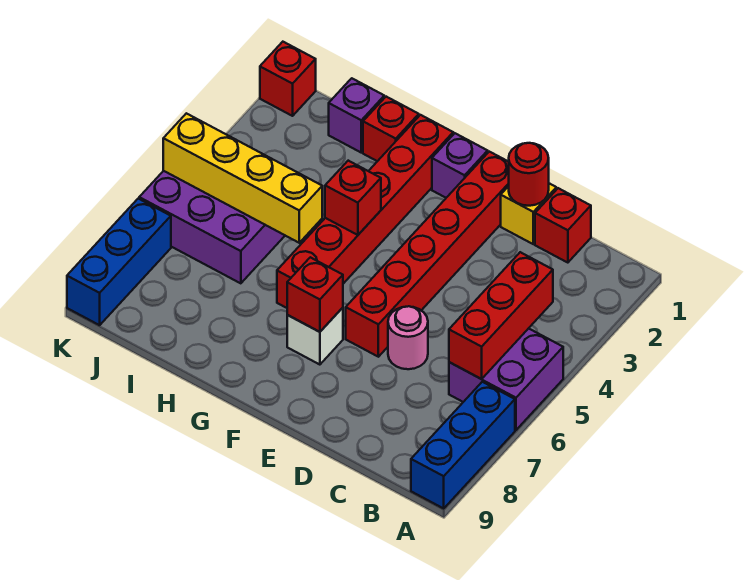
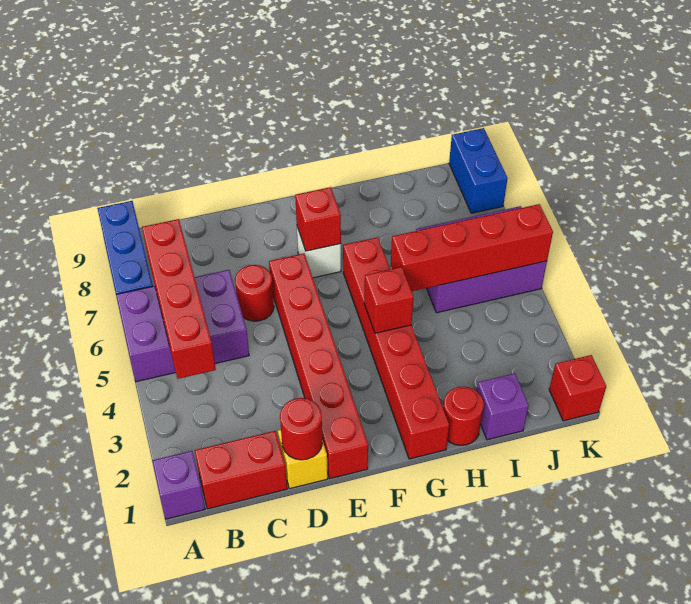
purple 2x2 brick [449,328,563,430] -> purple 2x3 brick [116,270,249,382]
red 1x3 brick [449,252,553,379] -> red 1x4 brick [142,219,216,379]
red 1x1 brick [535,188,591,263] -> red 1x2 brick [195,431,287,509]
pink 1x1 round brick [388,306,428,369] -> red 1x1 round brick [235,265,274,321]
purple 1x1 brick [432,133,488,198] -> purple 1x1 brick moved to [152,451,205,519]
red 1x1 brick [363,97,419,161] -> red 1x1 round brick [443,387,484,445]
yellow 1x4 brick [163,113,322,243] -> red 1x4 brick [391,204,553,291]
blue 1x3 brick [67,199,171,325] -> blue 1x2 brick [449,128,508,213]

